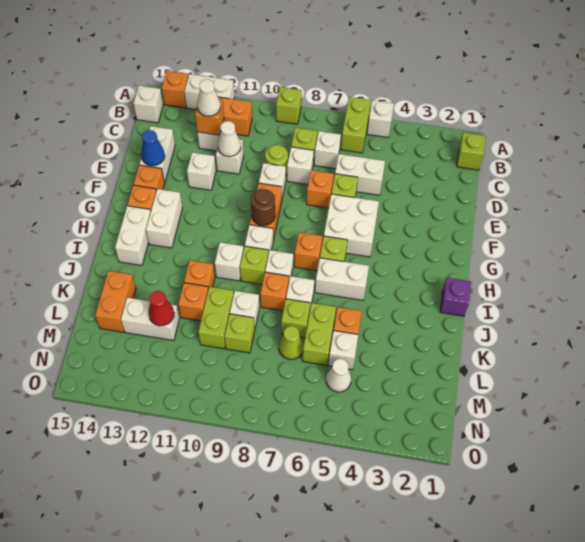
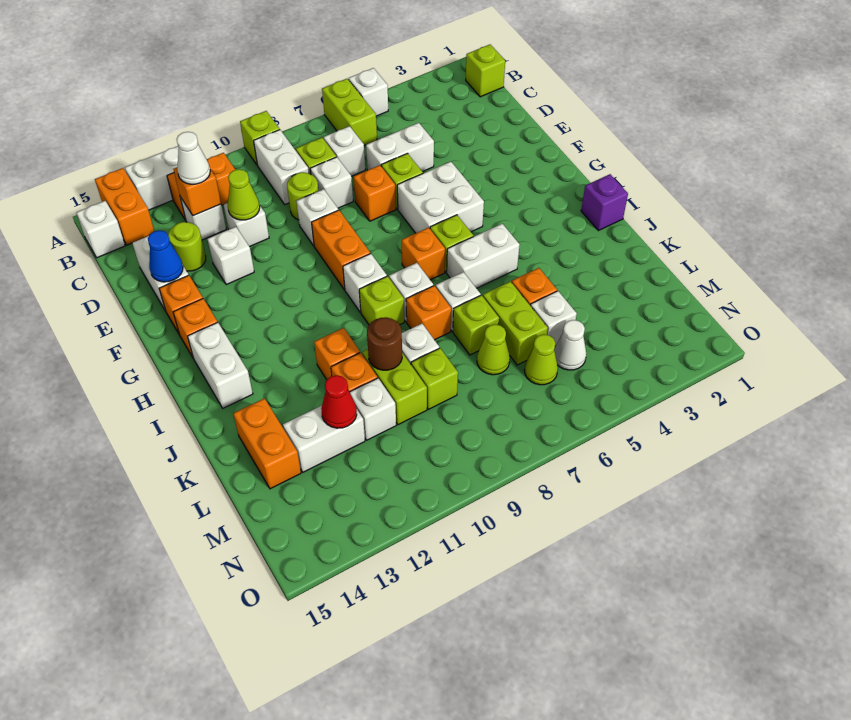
orange 1x1 brick [162,71,188,108] -> orange 1x2 brick [95,168,154,245]
white 1x1 cone [218,121,241,157] -> lime 1x1 cone [228,169,260,220]
none -> lime 1x1 round brick [168,222,206,271]
brown 1x1 round brick [251,189,275,225] -> brown 1x1 round brick moved to [367,317,402,370]
white 1x2 brick [146,189,183,248] -> white 1x2 brick moved to [254,130,309,204]
white 1x1 brick [215,242,244,281] -> white 1x1 brick moved to [350,378,396,440]
none -> lime 1x1 cone [524,334,558,385]

